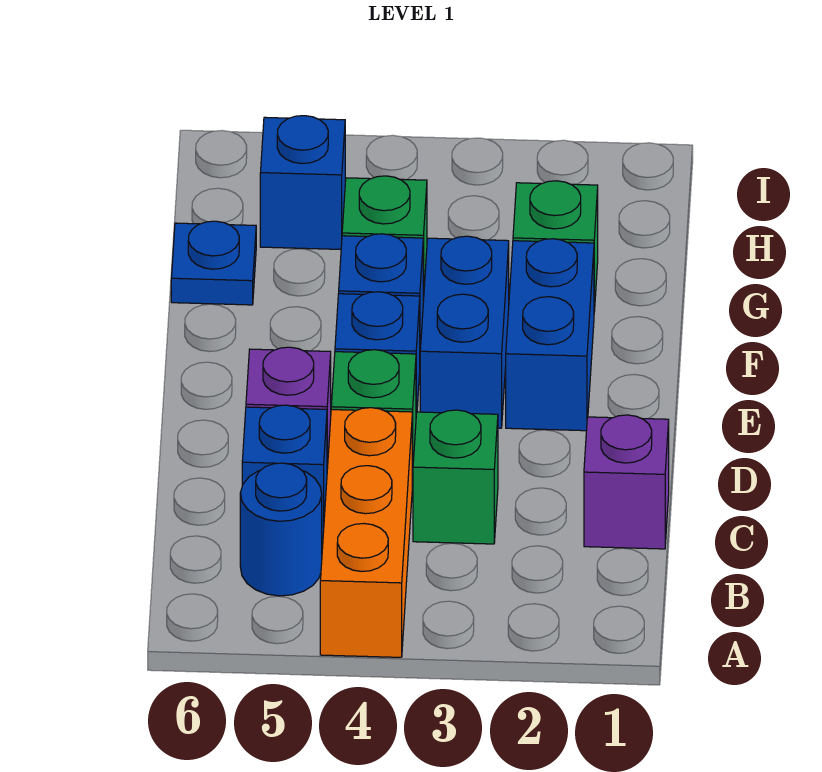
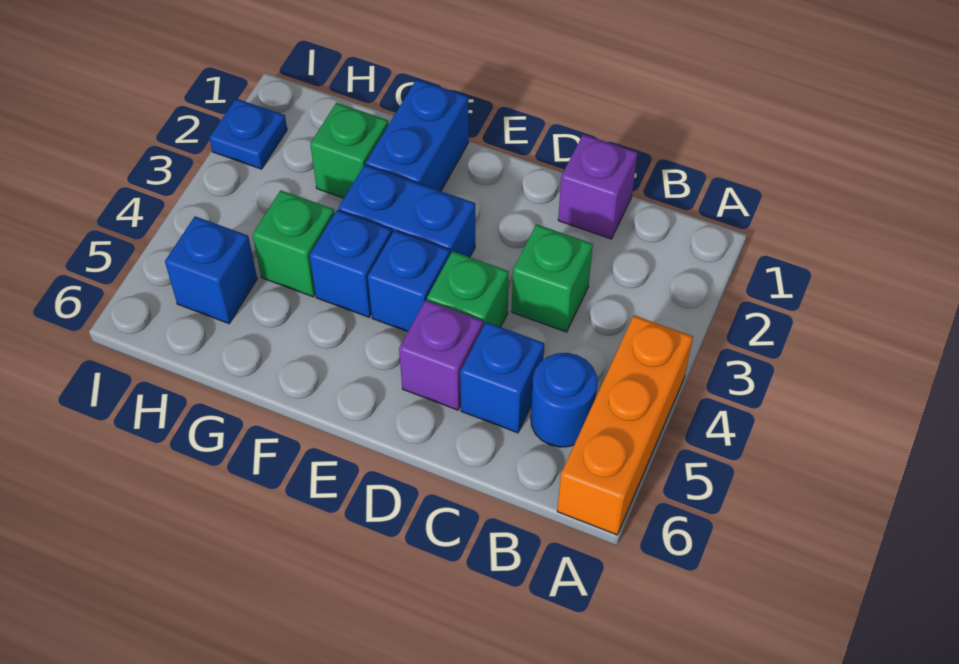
orange 1x3 brick [320,408,412,657] -> orange 1x3 brick turned to [557,316,693,535]
blue 1x2 brick [506,239,594,431] -> blue 1x2 brick turned to [366,79,469,191]
blue 1x1 plate [171,221,256,305] -> blue 1x1 plate moved to [209,99,287,169]

